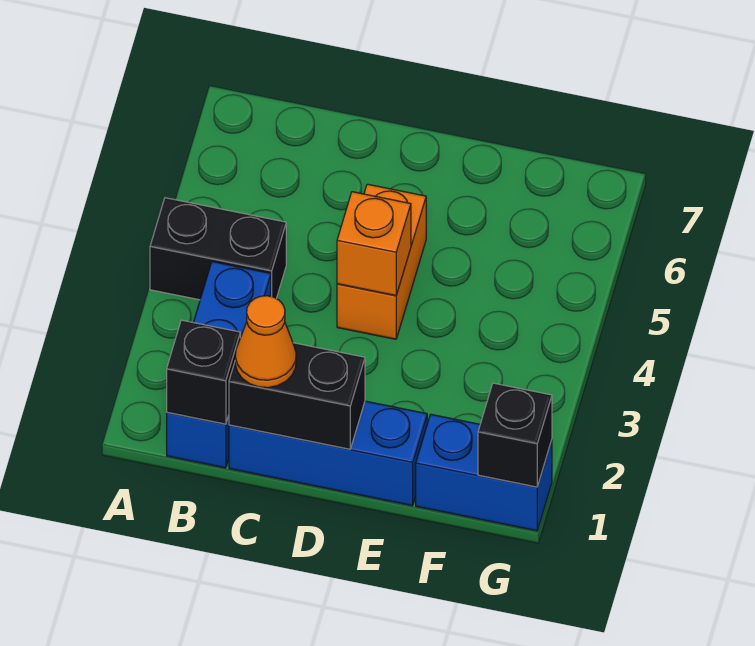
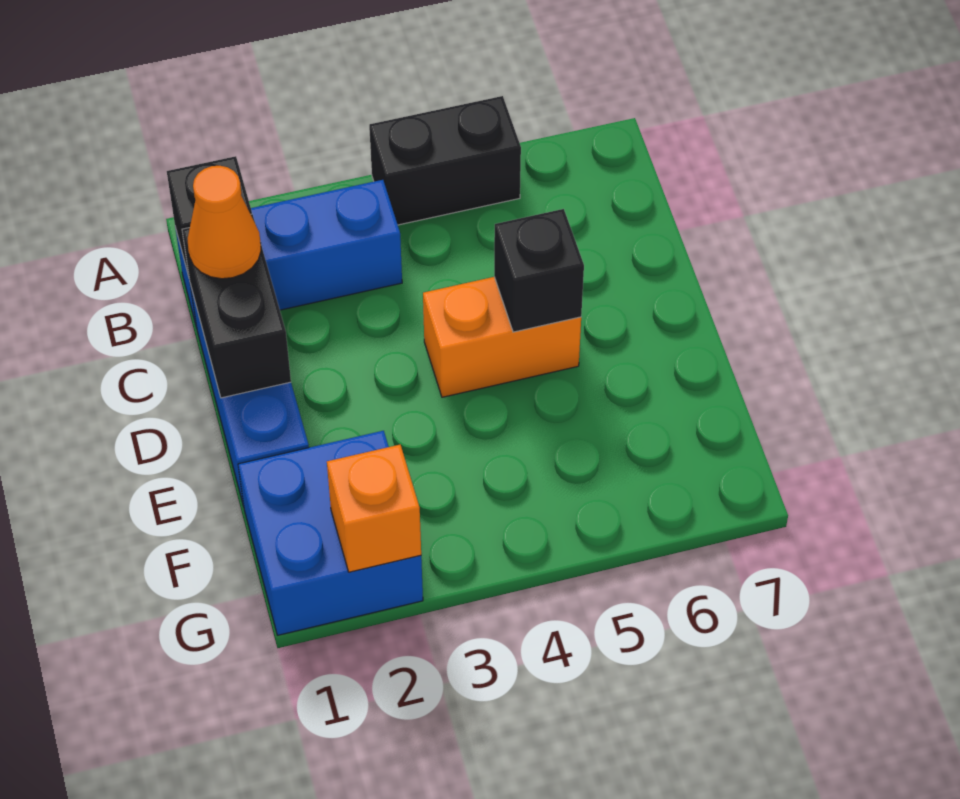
black 1x2 brick [150,198,286,300] -> black 1x2 brick turned to [369,96,521,225]
orange 1x1 brick [337,192,411,296] -> orange 1x1 brick moved to [327,444,421,572]
blue 1x2 brick [416,414,552,531] -> blue 2x2 brick [238,431,423,635]
black 1x1 brick [478,383,552,487] -> black 1x1 brick moved to [494,209,584,332]

